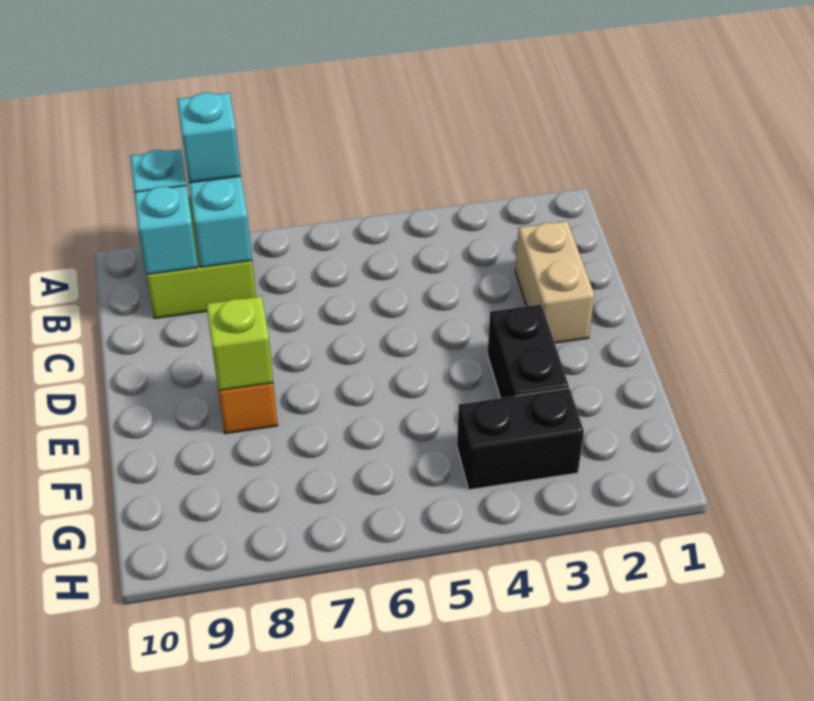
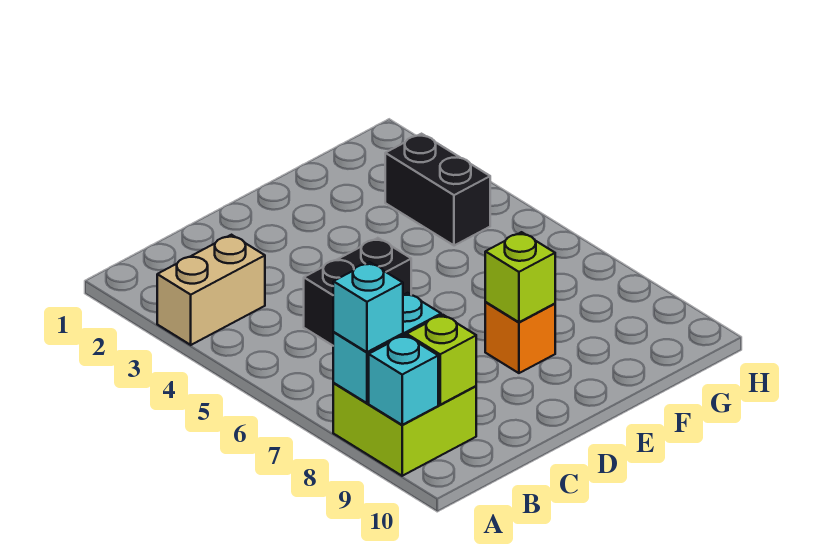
cyan 1x1 brick [134,185,198,275] -> lime 1x1 brick [407,315,476,405]
tan 1x2 brick [515,221,594,343] -> tan 1x2 brick moved to [157,235,265,345]
black 1x2 brick [488,304,569,398] -> black 1x2 brick moved to [304,238,411,345]

